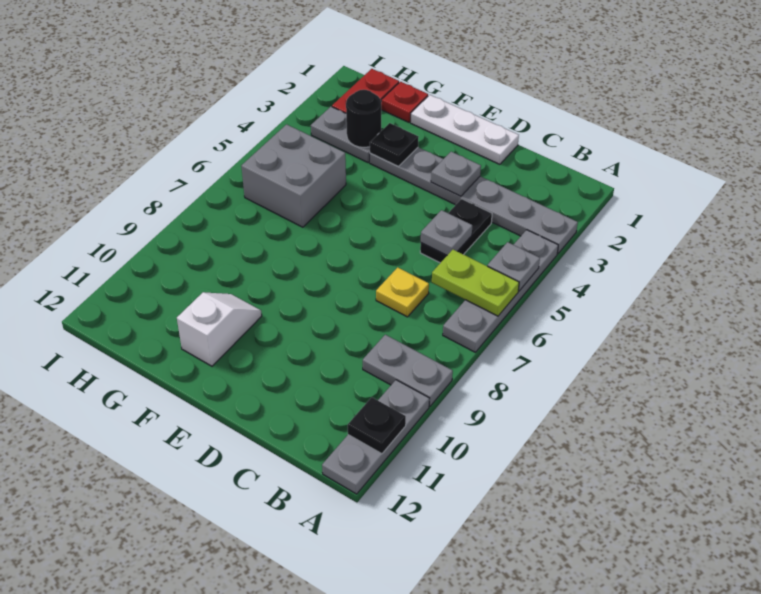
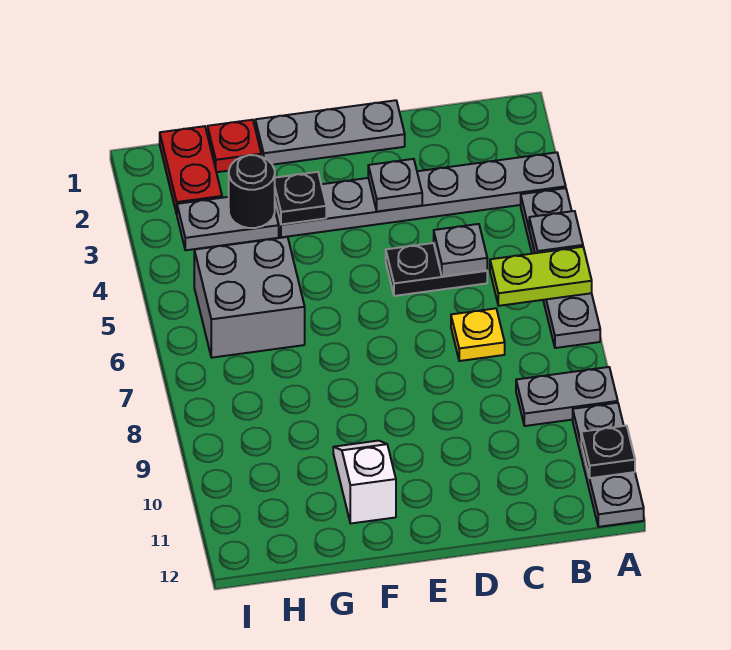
black 1x2 plate [420,199,492,263] -> black 1x2 plate turned to [386,243,487,296]
white 1x3 plate [411,95,519,164] -> grey 1x3 plate [255,100,405,165]

